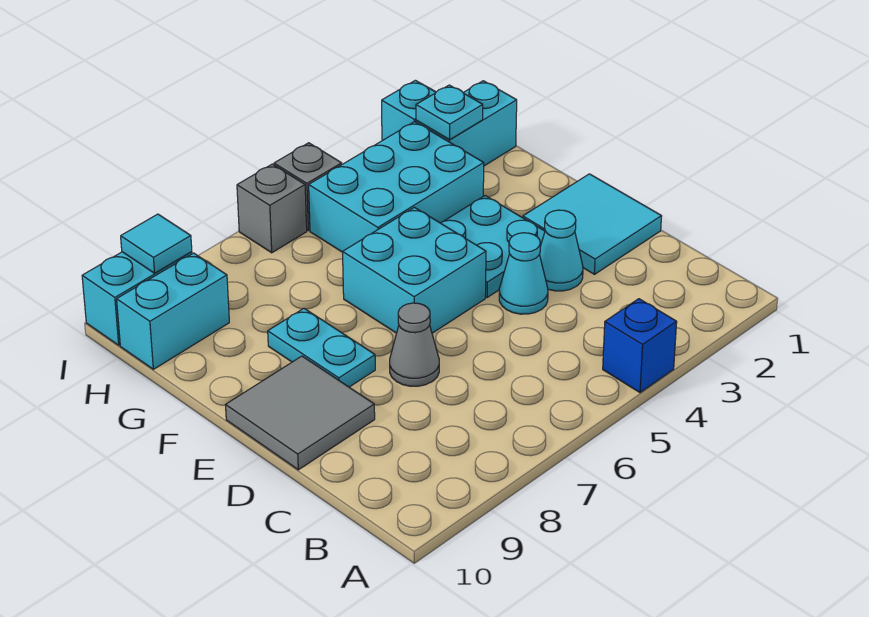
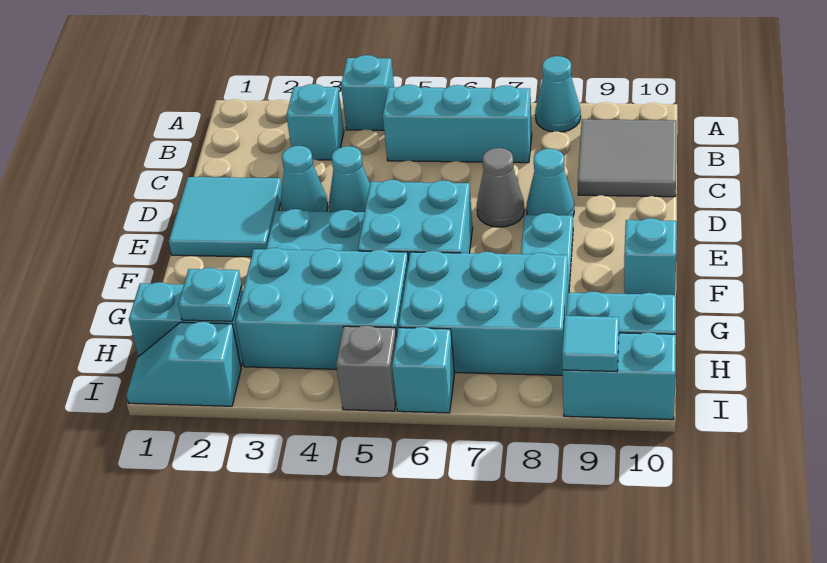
blue 1x1 brick [603,299,677,393] -> cyan 1x1 brick [341,55,394,130]
none -> cyan 1x1 cone [535,56,581,132]
none -> cyan 1x1 brick [286,84,344,160]
none -> cyan 1x3 brick [383,85,532,163]
none -> cyan 1x1 cone [527,149,574,215]
grey 2x2 tile [226,356,375,470] -> grey 2x2 tile moved to [578,119,676,197]
none -> cyan 1x1 brick [624,218,677,295]
none -> cyan 2x3 brick [398,251,568,375]
grey 1x1 brick [237,164,307,253] -> cyan 1x1 brick [392,327,454,413]

